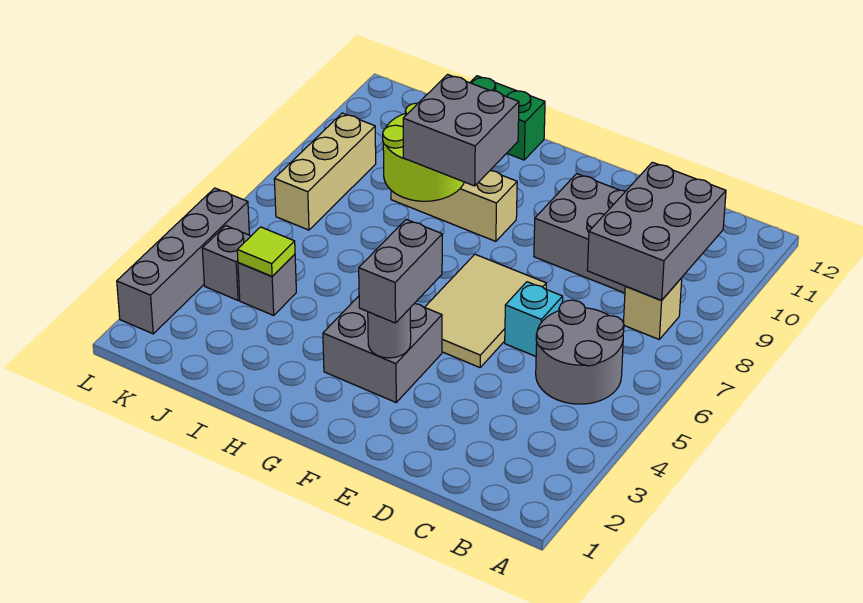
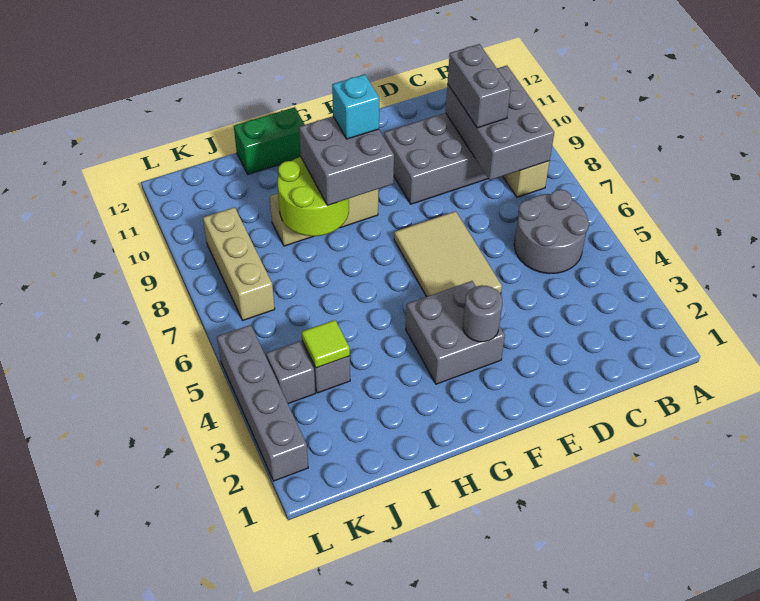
cyan 1x1 brick [505,282,563,356] -> cyan 1x1 brick moved to [332,74,379,139]
grey 1x2 brick [359,219,442,323] -> grey 1x2 brick moved to [448,44,511,128]

